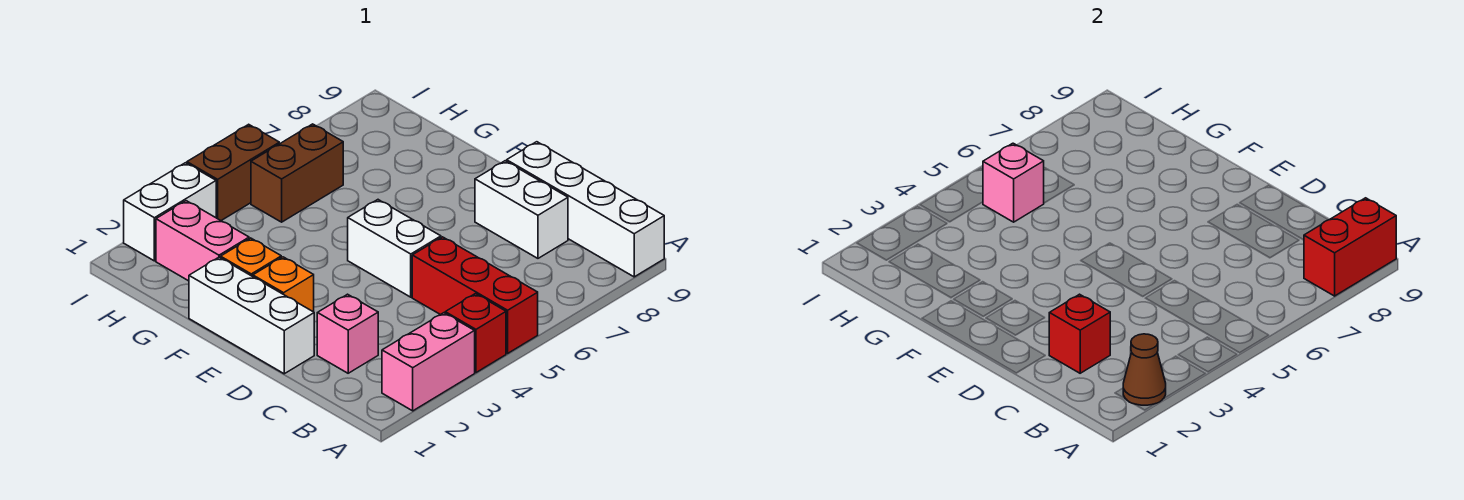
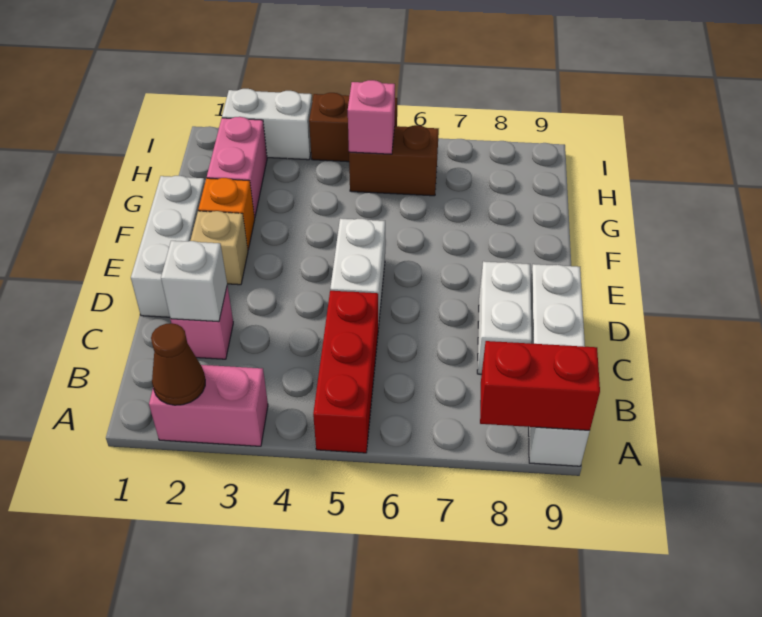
red 1x1 brick [445,294,506,373] -> none
red 1x1 brick [1049,294,1110,373] -> white 1x1 brick [161,241,227,322]
orange 1x1 brick [253,257,314,312] -> tan 1x1 brick [190,211,248,285]

